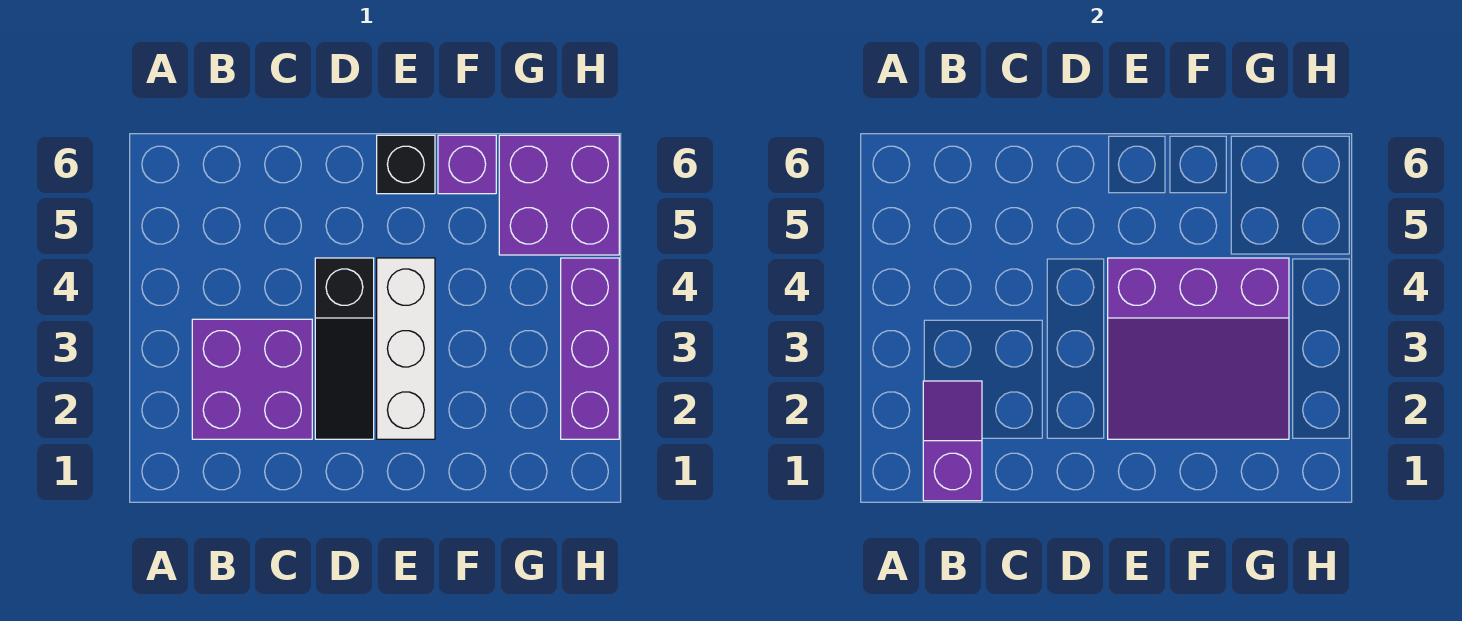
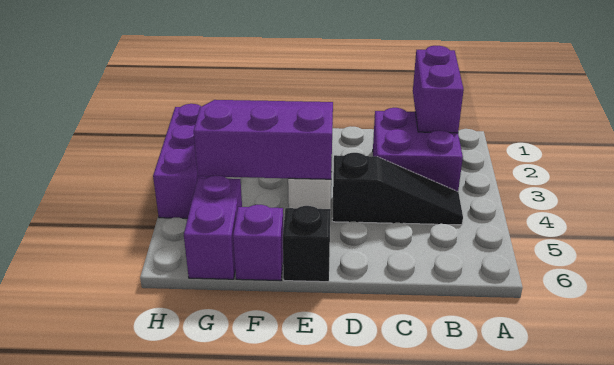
purple 1x2 slope [923,381,982,501] -> purple 1x2 brick [413,46,464,133]
black 1x3 slope [315,258,374,439] -> black 1x3 slope turned to [332,153,463,225]
purple 2x2 brick [499,135,619,255] -> purple 1x2 brick [184,175,242,279]

